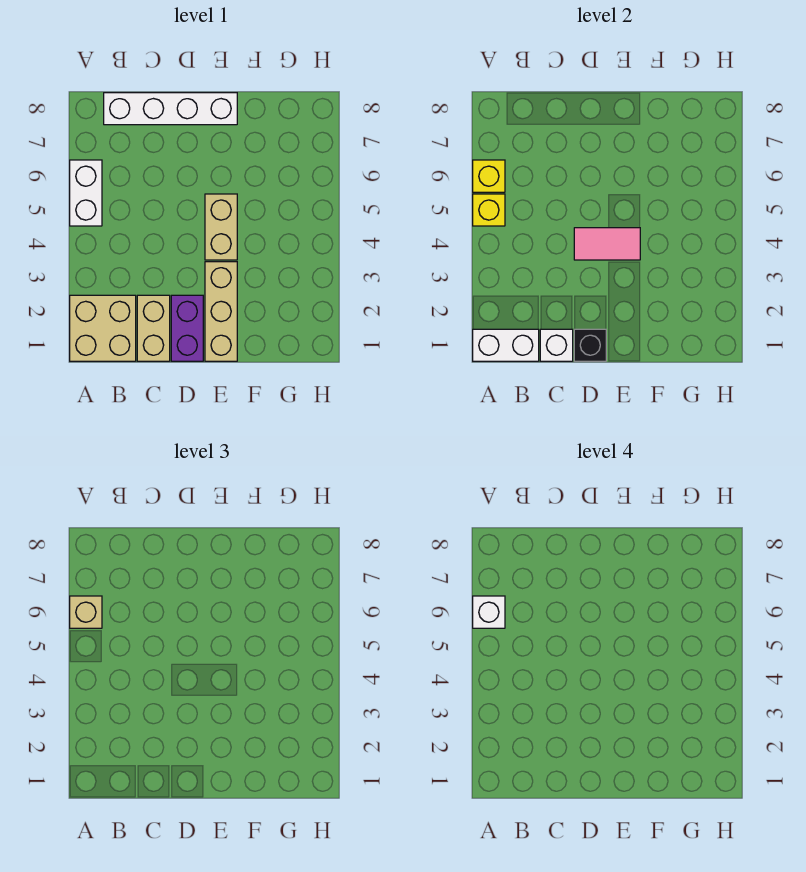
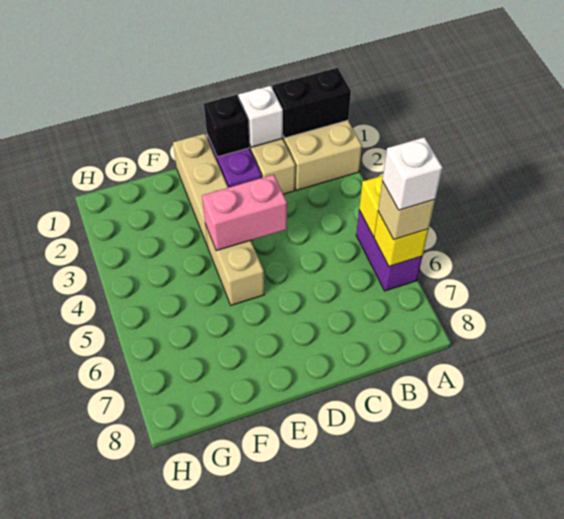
white 1x2 brick [473,329,539,361] -> black 1x2 brick [273,68,351,138]
white 1x2 brick [70,160,102,226] -> purple 1x2 brick [356,210,422,291]
white 1x4 brick [104,93,237,125] -> none
pink 1x2 tile [574,228,640,260] -> pink 1x2 brick [202,175,287,251]

